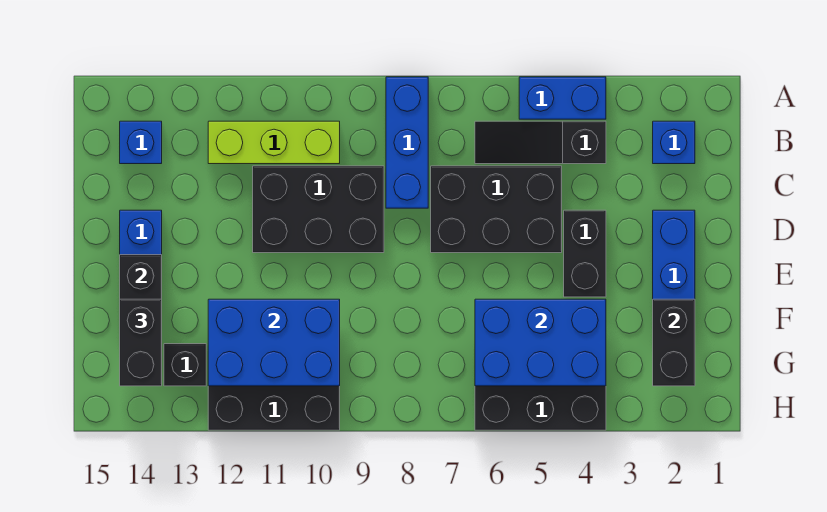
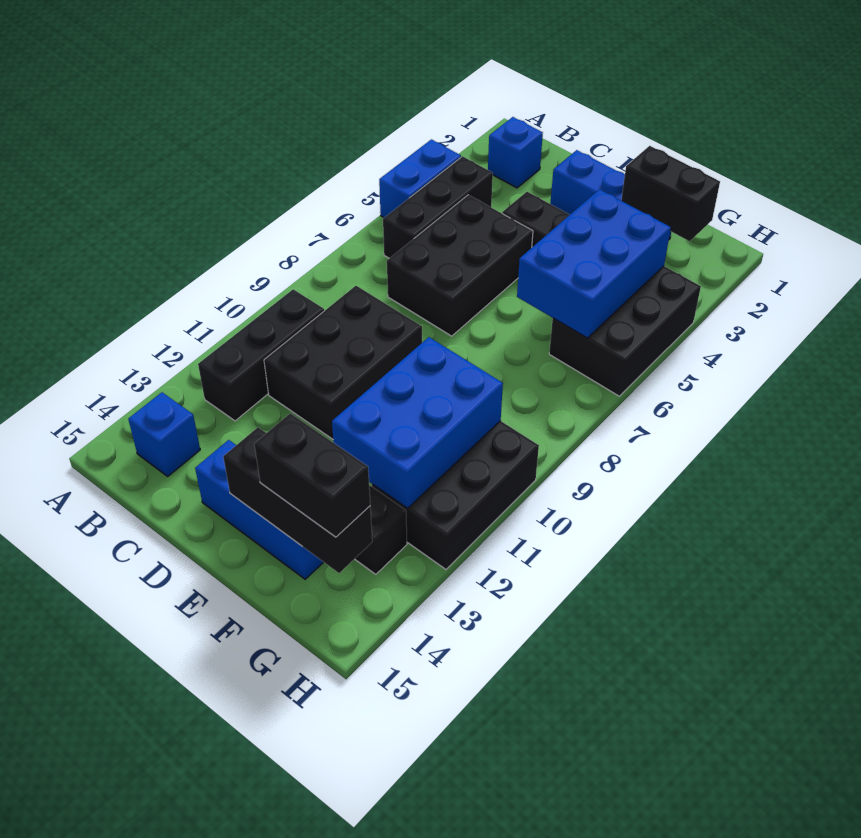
blue 1x3 brick [386,77,428,208] -> none
black 1x3 slope [475,121,606,164] -> black 1x3 brick [383,156,493,258]
lime 1x3 brick [208,121,340,164] -> black 1x3 brick [198,289,324,421]

